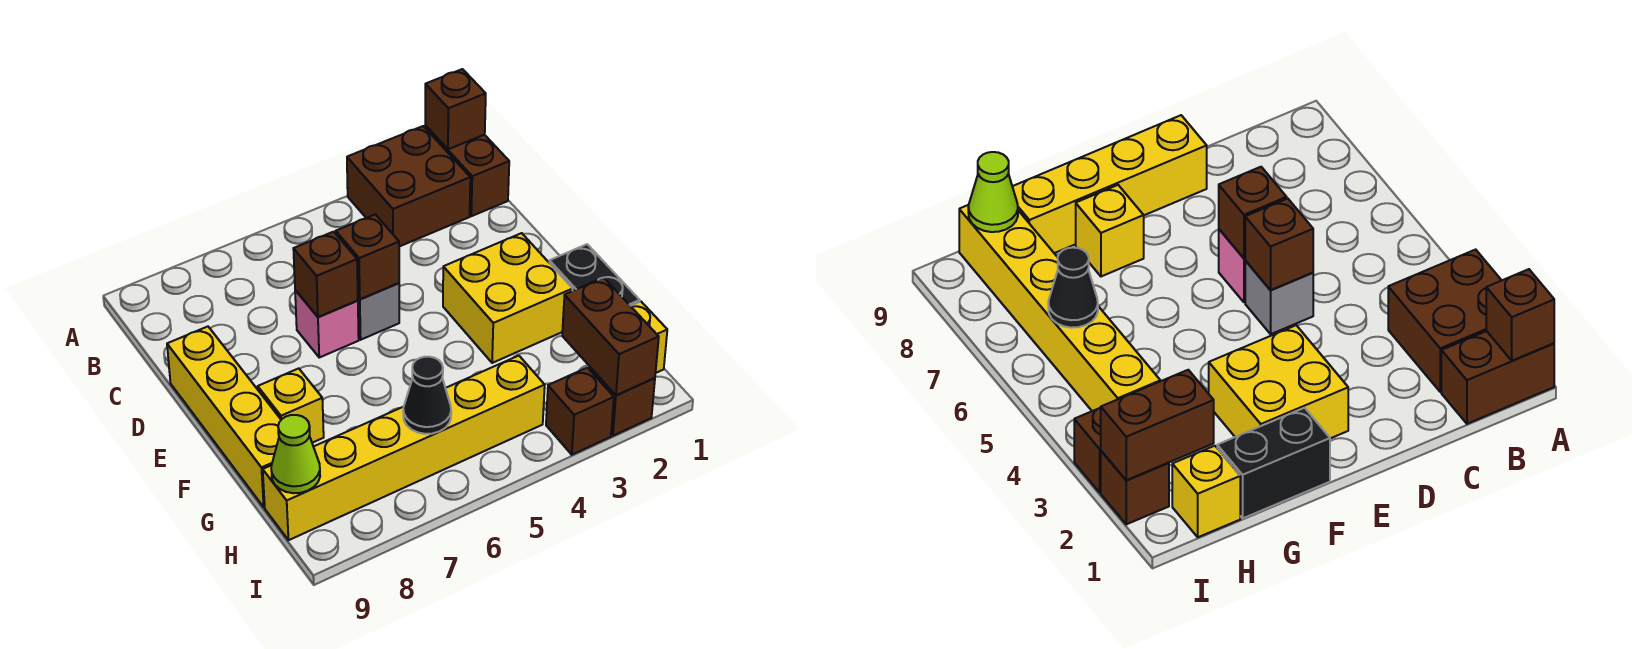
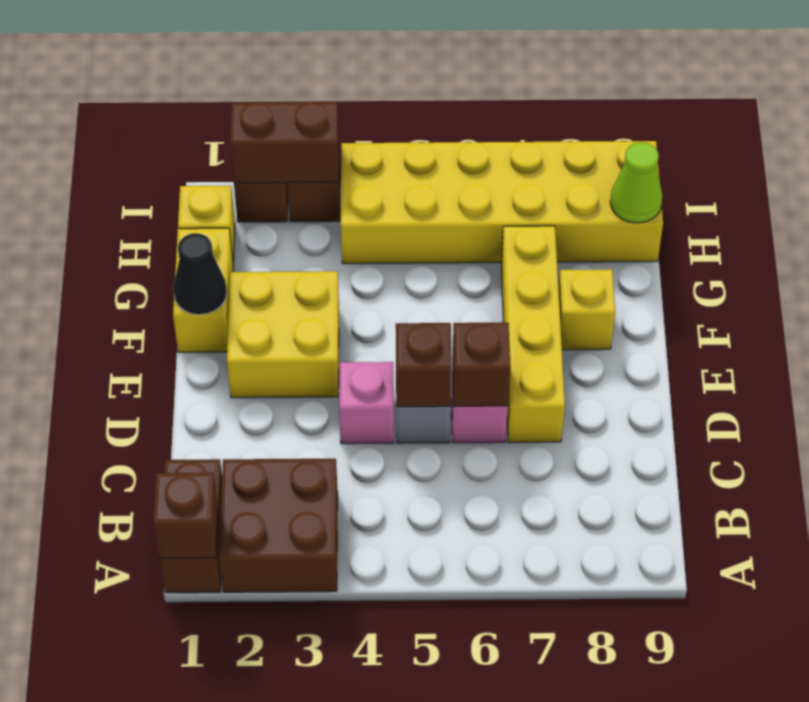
none -> pink 1x1 brick [339,362,394,444]
yellow 1x4 brick [167,327,281,507] -> yellow 1x4 brick moved to [501,226,565,442]
black 1x2 brick [549,244,640,306] -> yellow 1x2 brick [173,228,233,352]
brown 1x2 brick [562,278,659,395] -> brown 1x2 brick turned to [230,102,339,183]
yellow 1x6 brick [263,356,545,540] -> yellow 2x6 brick [341,141,663,264]
black 1x1 cone [403,357,451,434] -> black 1x1 cone moved to [173,233,227,315]

